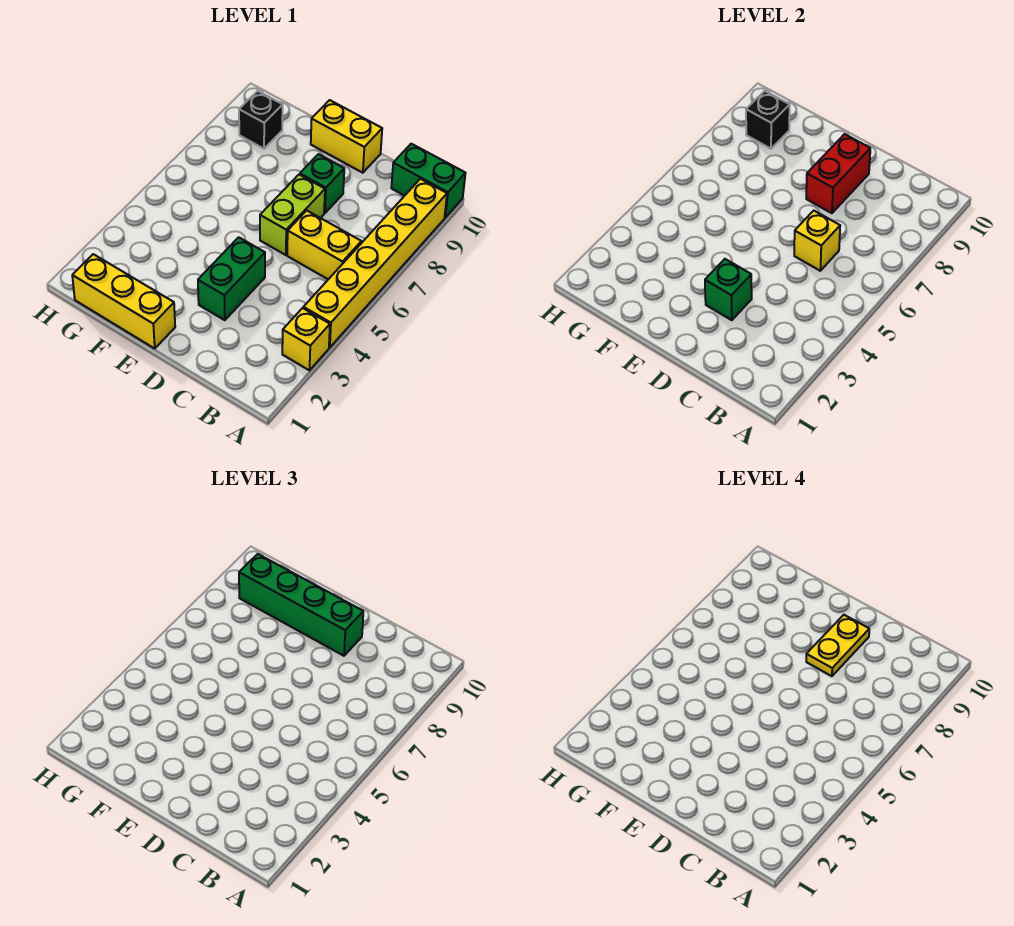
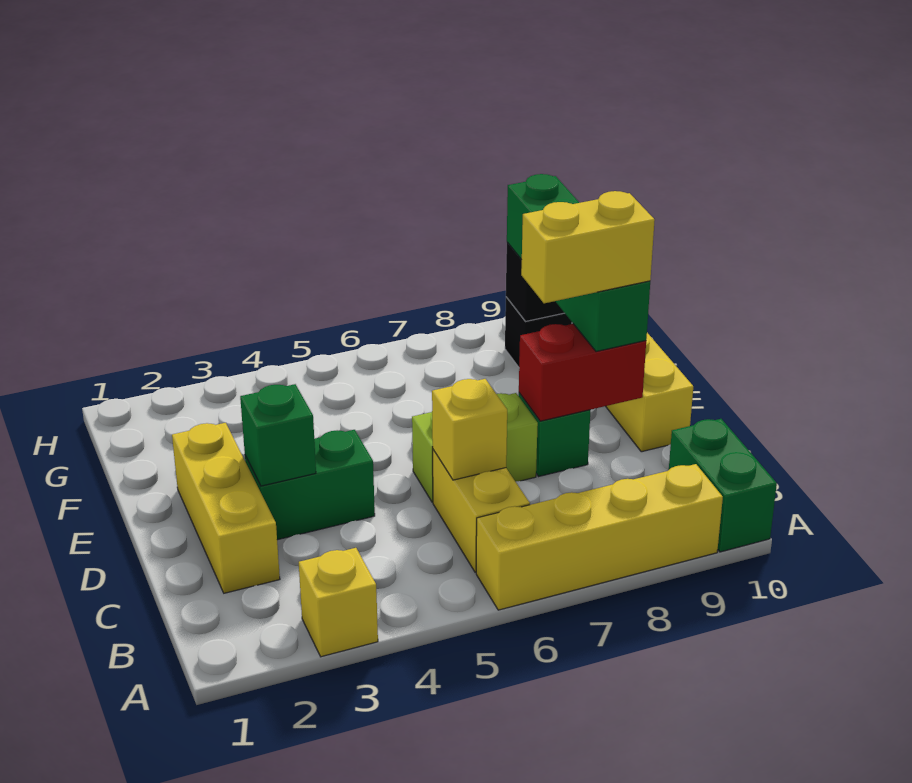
yellow 1x6 brick [303,179,447,348] -> yellow 1x4 brick [476,464,723,610]
yellow 1x2 plate [806,615,869,676] -> yellow 1x2 brick [521,191,655,303]
yellow 1x3 brick [72,254,175,348] -> yellow 1x3 brick moved to [172,423,280,593]

